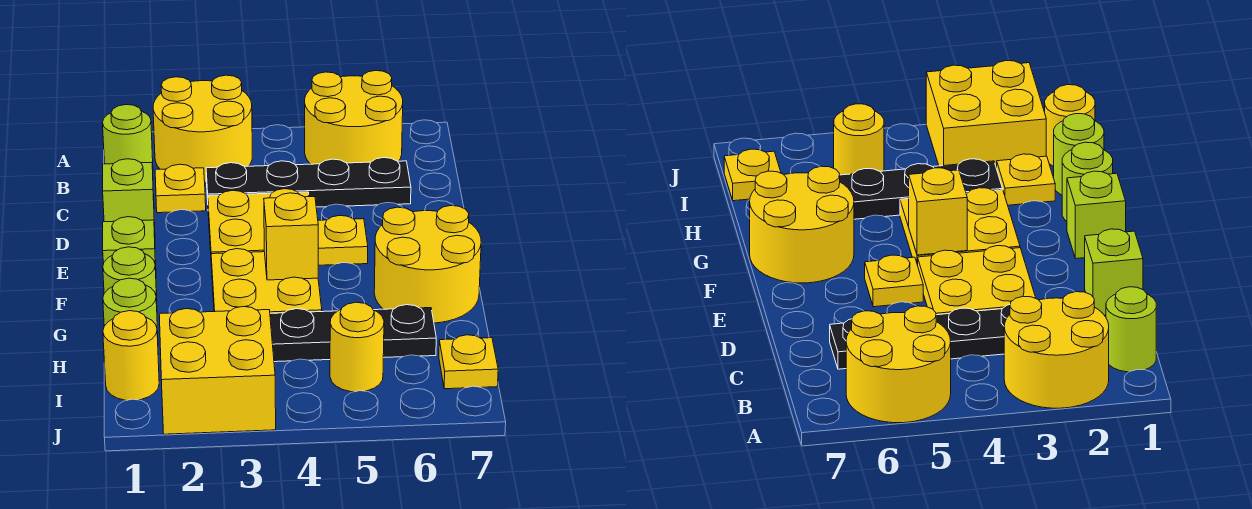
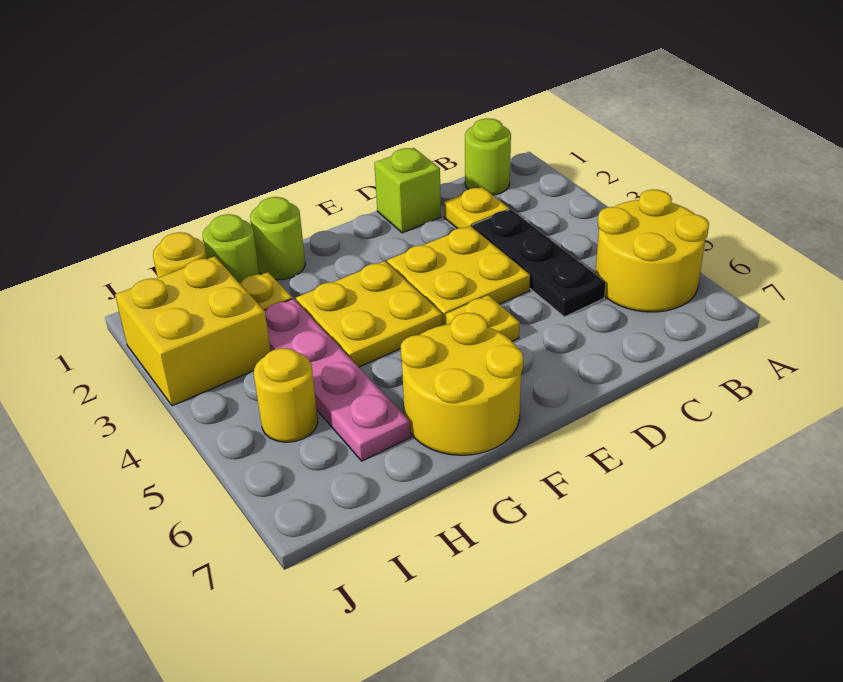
yellow 2x2 round brick [153,75,252,183] -> none
black 1x4 plate [206,158,411,207] -> black 1x3 plate [472,209,606,317]
lime 1x1 brick [103,217,157,296] -> none
yellow 1x1 brick [264,193,318,280] -> none
black 1x4 plate [270,305,436,362] -> pink 1x4 plate [264,299,411,461]
yellow 1x1 plate [439,335,498,389] -> none

